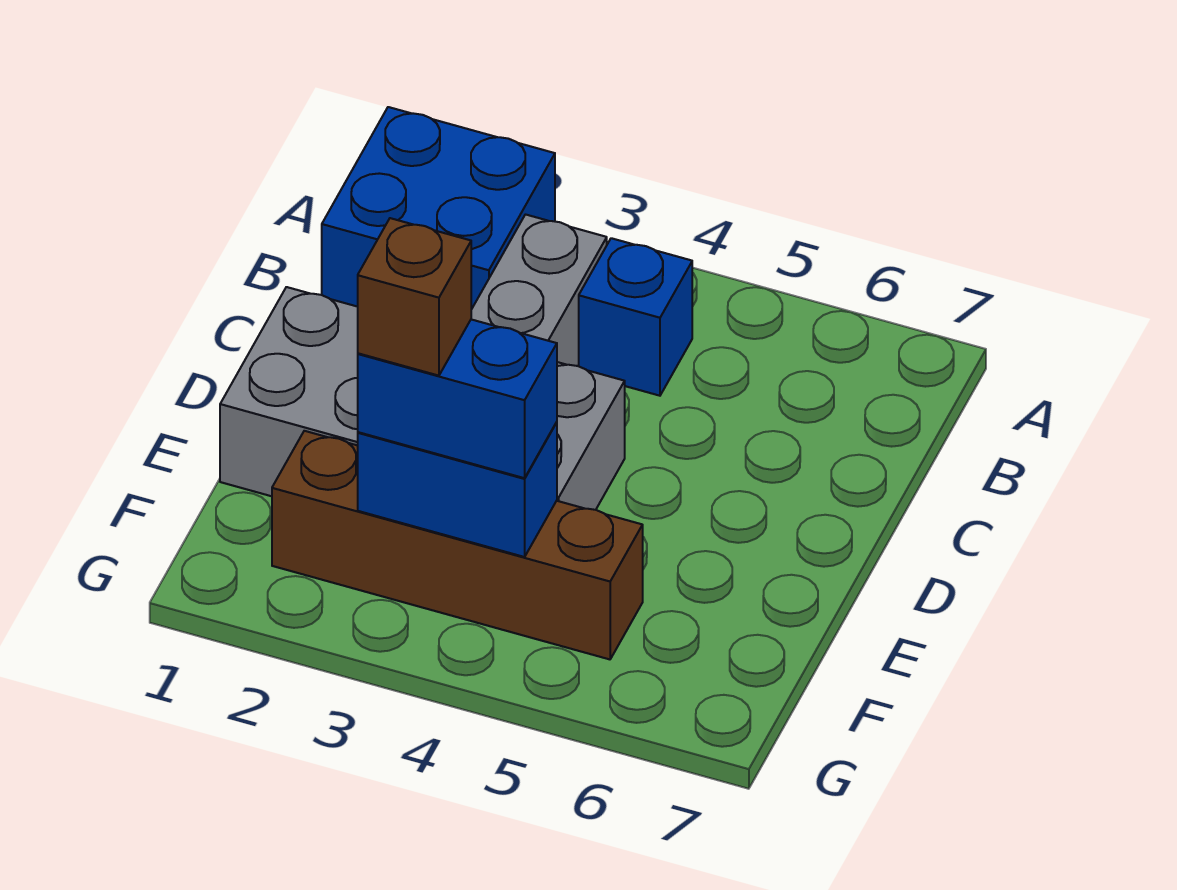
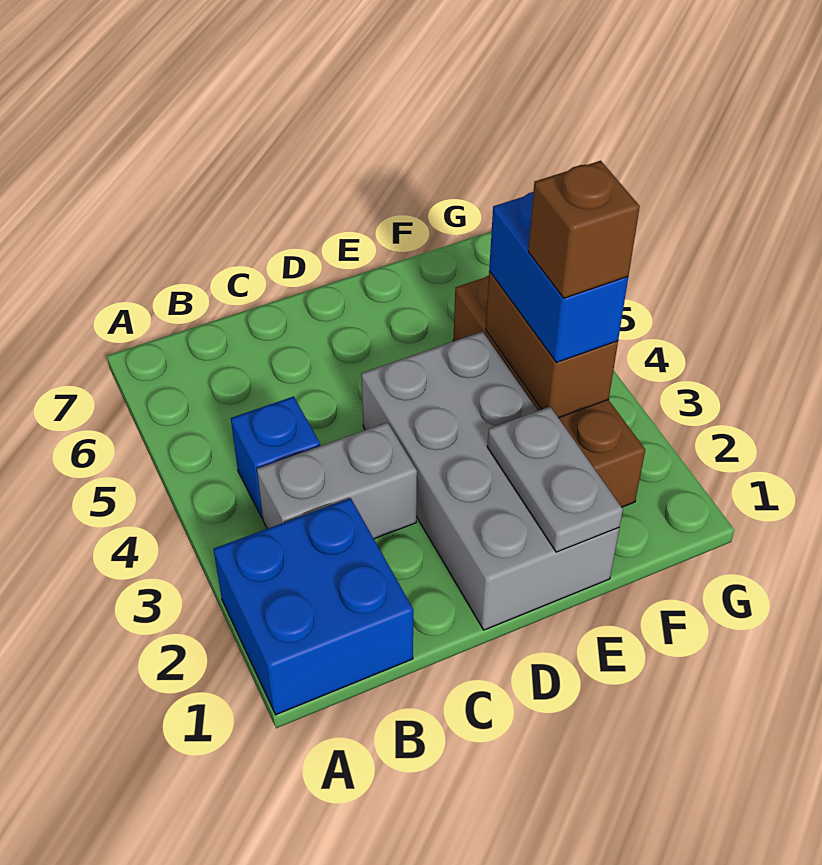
none -> grey 1x2 plate [487,407,623,552]
blue 1x2 brick [358,422,557,557] -> brown 1x2 brick [486,271,618,418]

